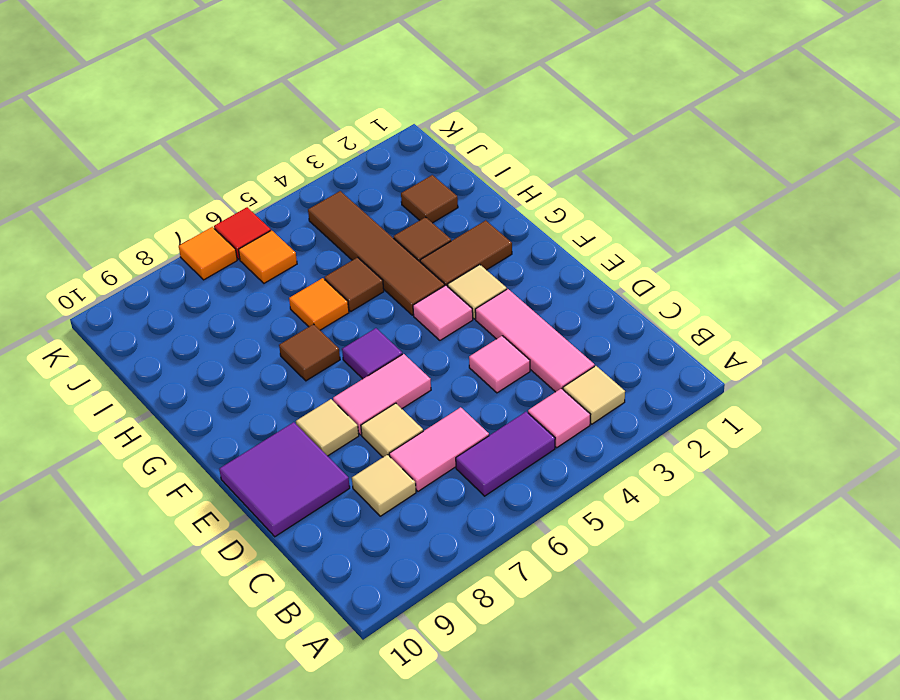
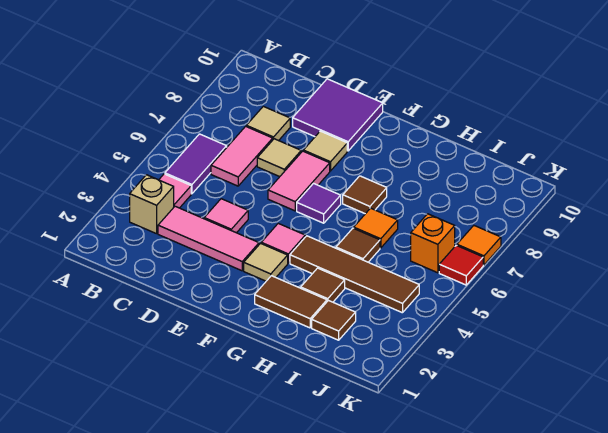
tan 1x1 tile [563,366,625,424] -> tan 1x1 brick [130,175,174,234]
brown 1x2 tile [420,220,512,287] -> brown 1x2 tile turned to [255,276,327,328]
orange 1x1 tile [239,230,297,283] -> orange 1x1 brick [411,214,455,273]

